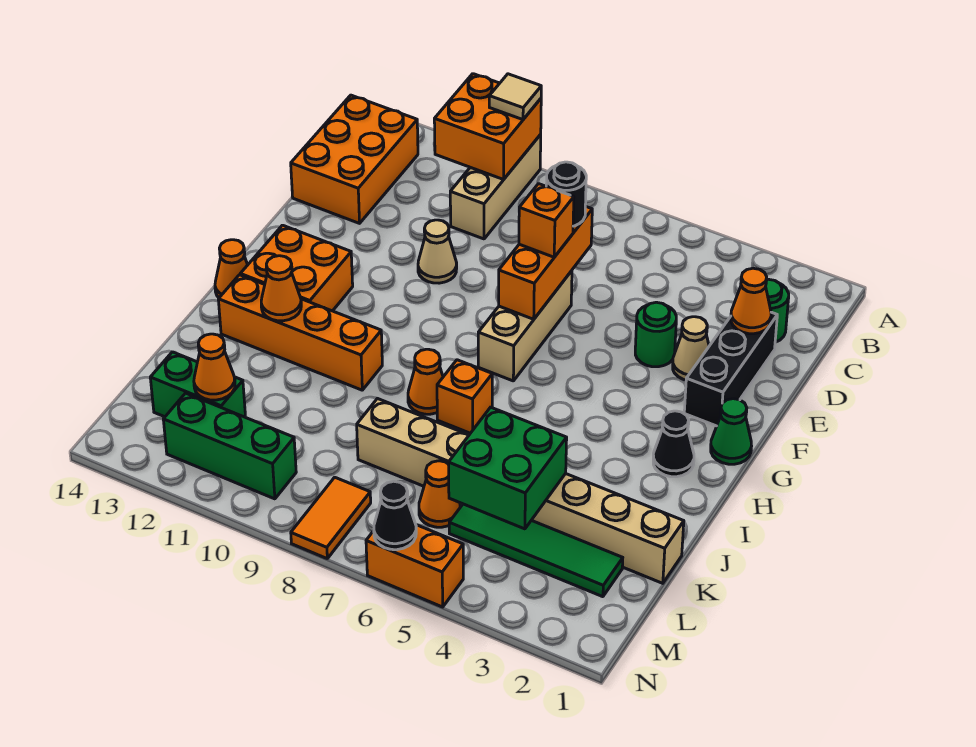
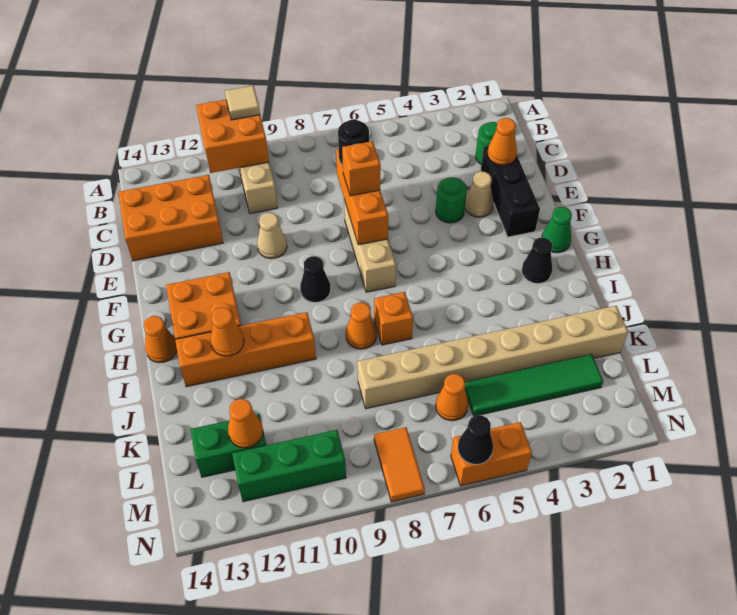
orange 2x3 brick [291,95,418,223] -> orange 2x3 brick turned to [118,175,223,261]
none -> black 1x1 cone [300,256,331,302]
green 2x2 brick [448,407,567,529] -> none

